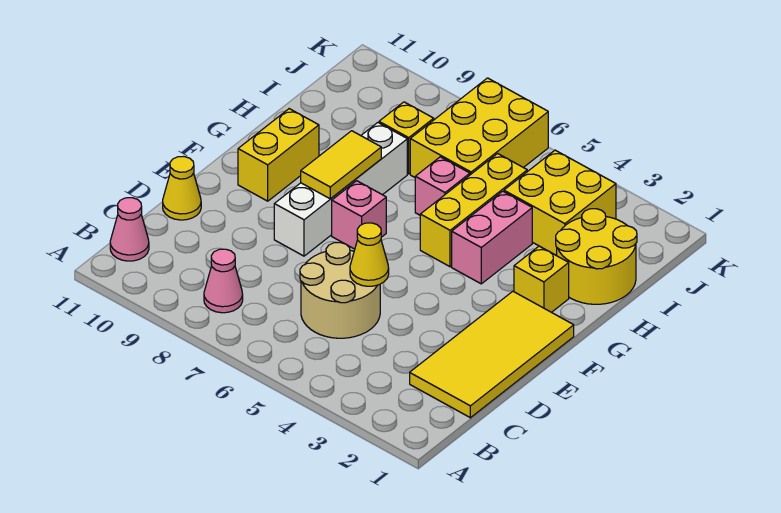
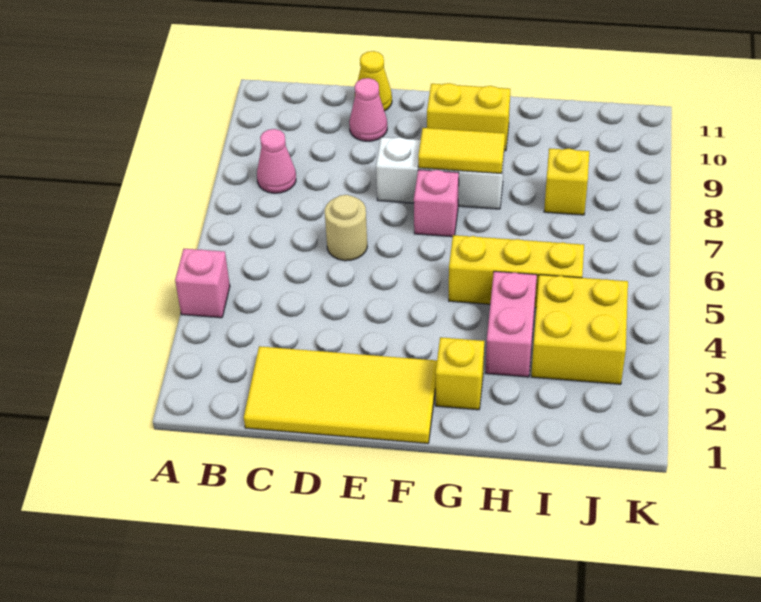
pink 1x1 cone [110,198,149,261] -> pink 1x1 cone moved to [349,78,387,141]
tan 2x2 round brick [300,243,380,338] -> tan 1x1 round brick [325,195,367,261]
yellow 1x1 cone [350,223,389,286] -> none
white 1x4 brick [274,123,407,256] -> white 1x3 brick [376,137,504,209]
pink 1x2 brick [452,191,532,284] -> pink 1x2 brick turned to [486,271,537,377]
yellow 2x2 round brick [556,209,637,304] -> none
pink 1x1 brick [415,157,470,215] -> pink 1x1 brick moved to [175,249,230,318]
yellow 2x3 brick [410,78,548,177] -> none

